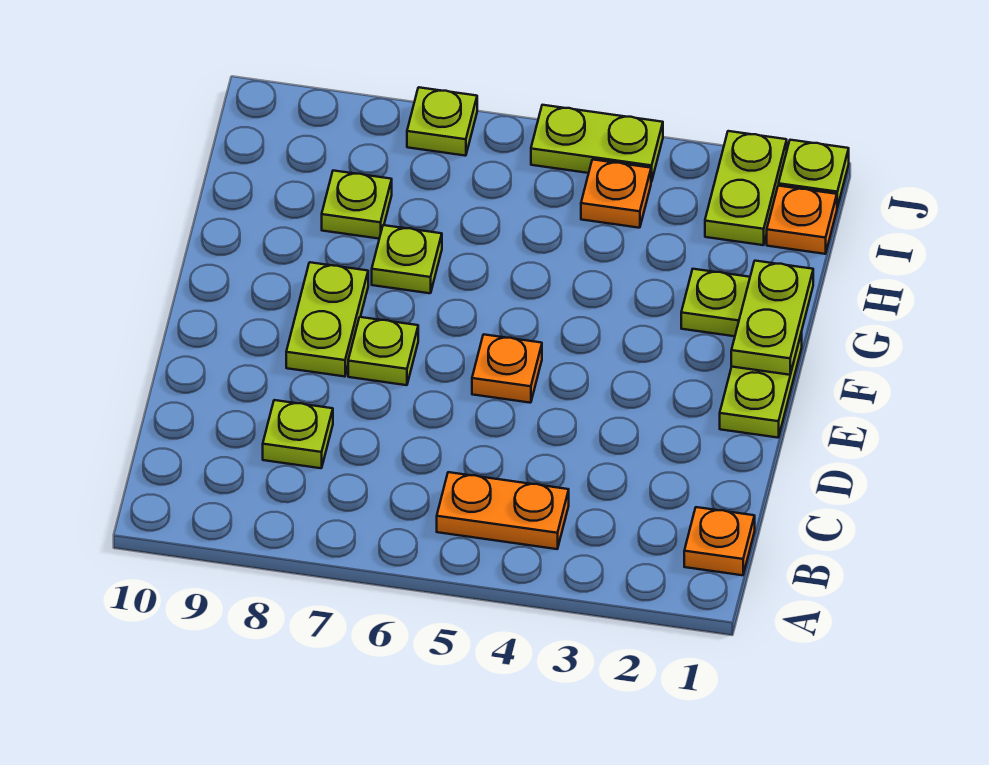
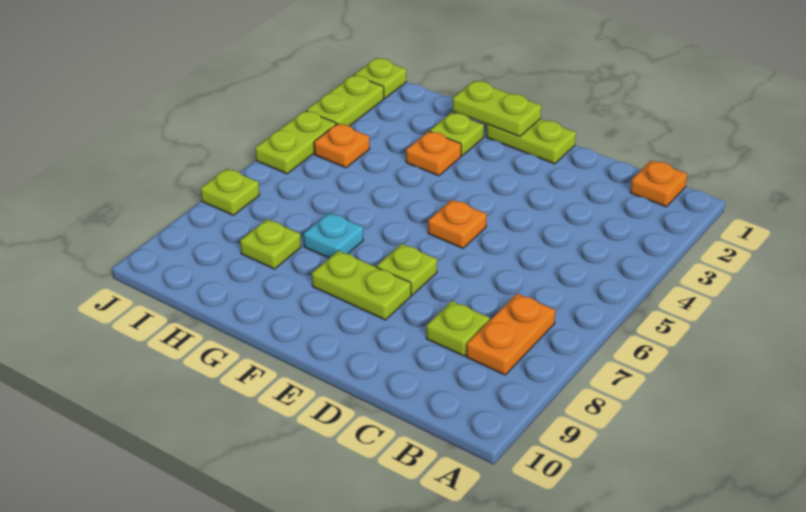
orange 1x2 plate [437,472,569,549] -> orange 1x2 plate moved to [466,294,555,375]
lime 1x1 plate [372,225,442,293] -> cyan 1x1 plate [304,213,363,258]
orange 1x1 plate [767,186,837,254] -> orange 1x1 plate moved to [406,131,461,176]
lime 1x2 plate [705,131,787,245] -> lime 1x2 plate turned to [306,75,384,126]

